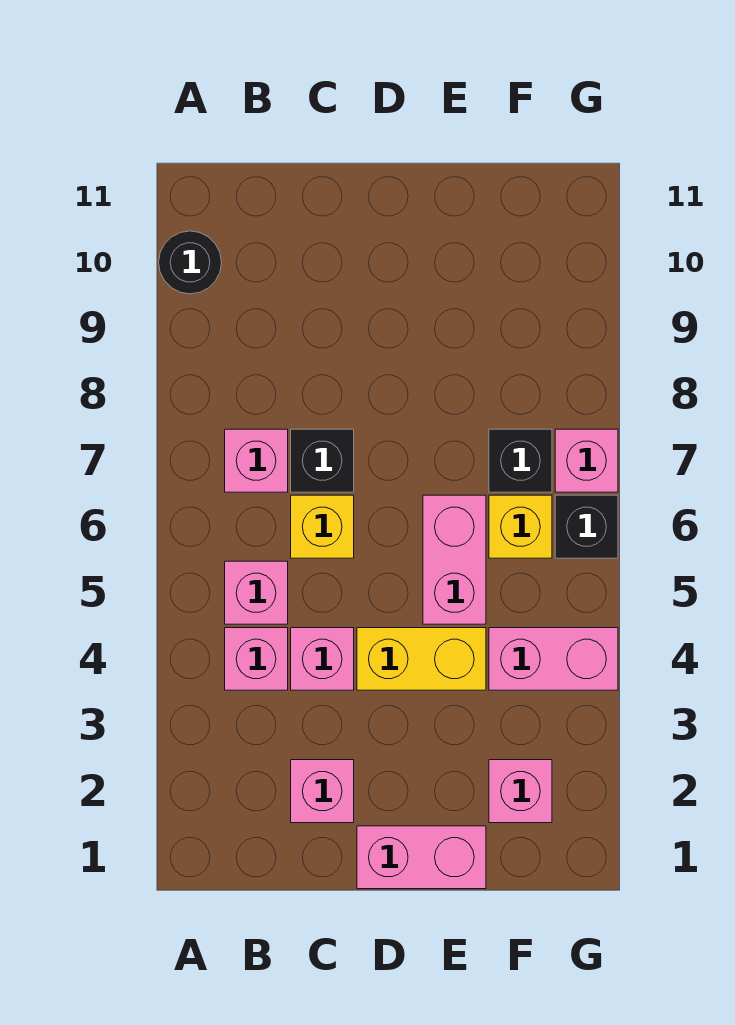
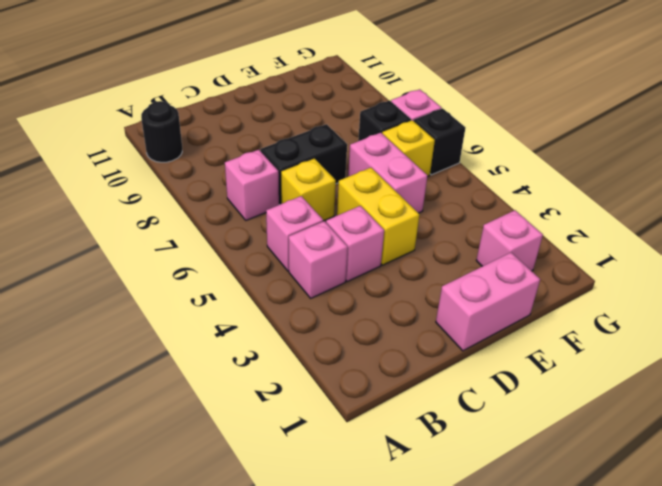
pink 1x1 brick [291,760,354,823] -> none
black 1x1 brick [291,429,354,492] -> black 1x2 brick [260,124,347,205]
yellow 1x2 brick [357,628,486,690] -> yellow 1x2 brick turned to [337,168,420,265]
pink 1x2 brick [489,628,618,690] -> none

